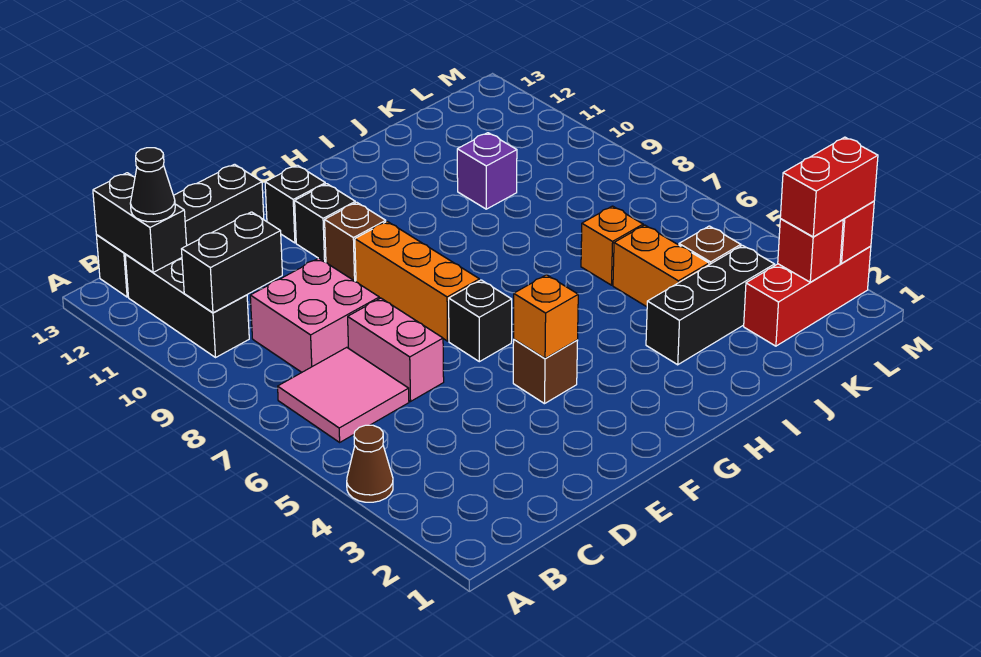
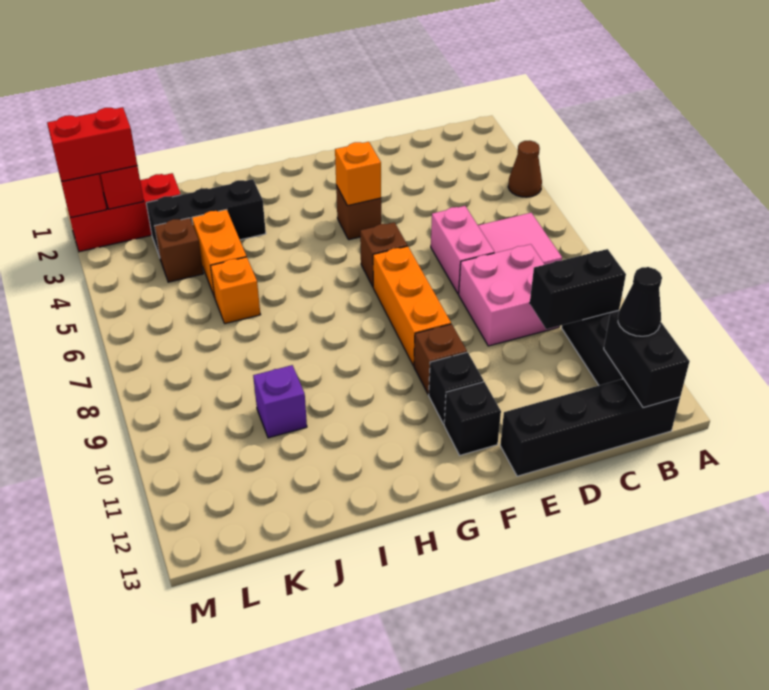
black 1x1 brick [449,280,512,362] -> brown 1x1 brick [360,222,407,286]

